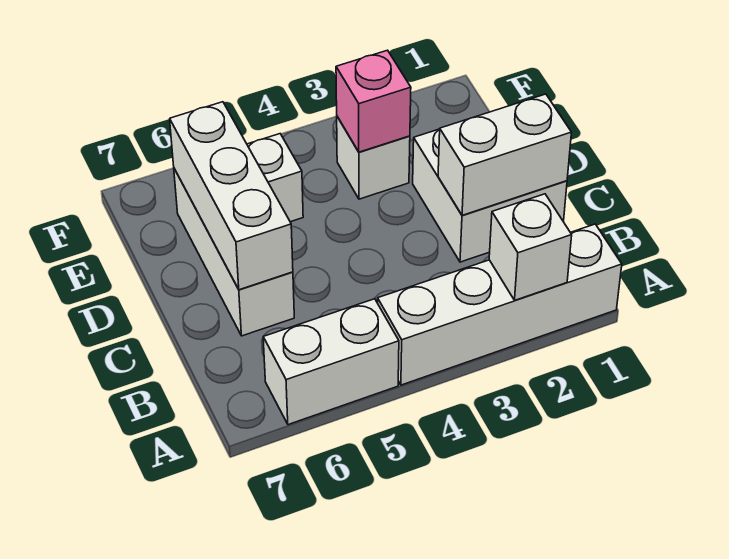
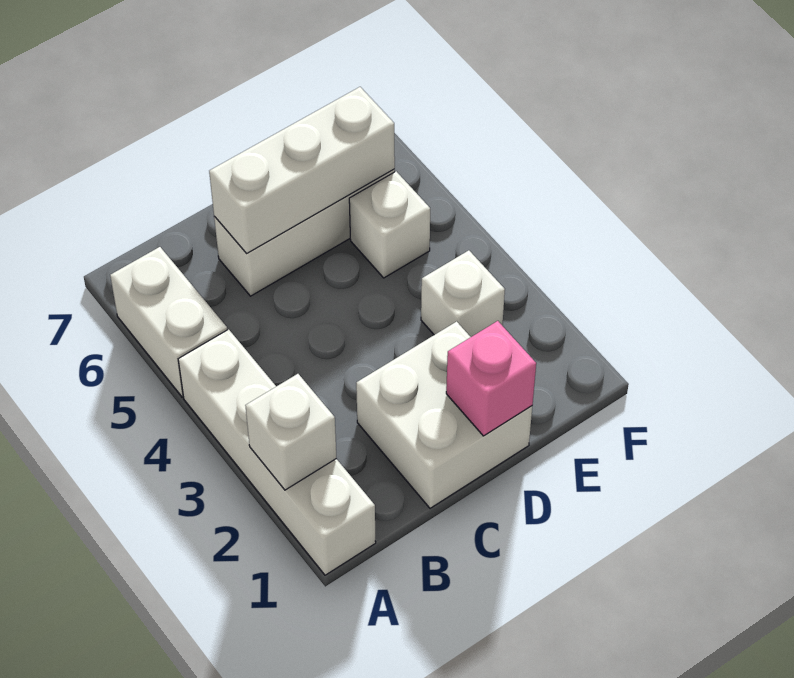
white 1x2 brick [438,94,572,215] -> none
pink 1x1 brick [336,50,411,152] -> pink 1x1 brick moved to [446,321,536,436]

